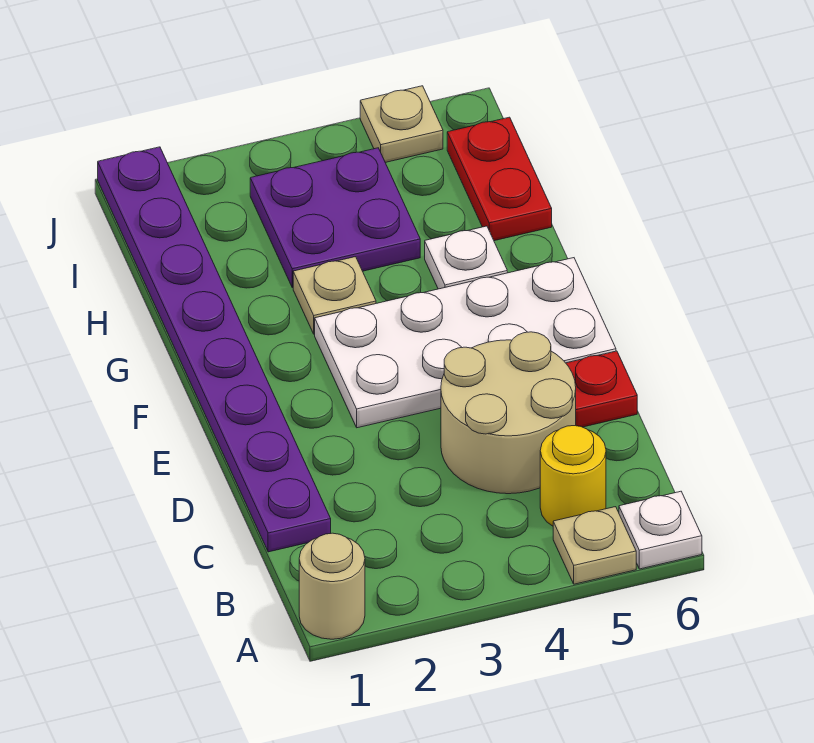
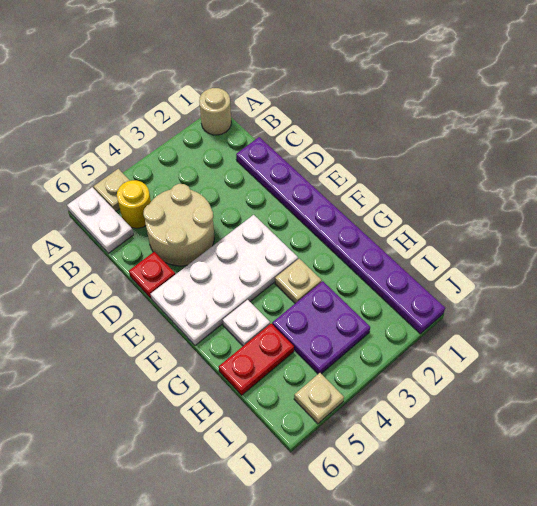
white 1x1 plate [619,491,702,569] -> white 1x2 plate [67,187,134,253]
red 1x2 plate [447,117,552,241] -> red 1x2 plate turned to [219,323,294,395]

